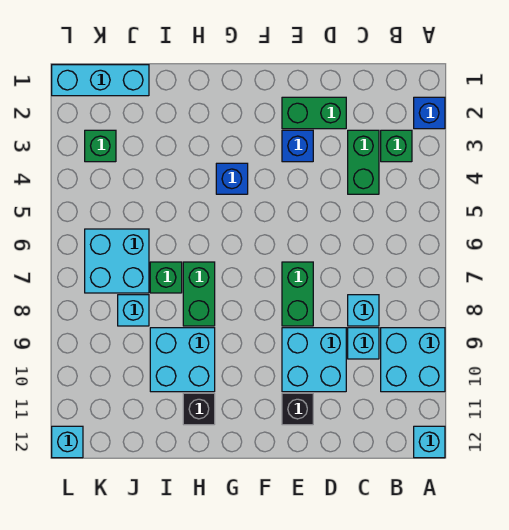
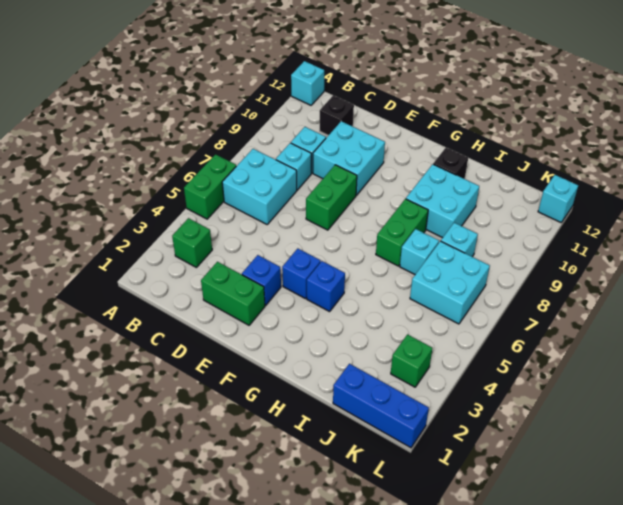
blue 1x1 brick [414,97,445,129] -> blue 1x1 brick moved to [282,249,321,299]
cyan 2x2 brick [381,328,445,392] -> cyan 2x2 brick moved to [222,149,297,224]
green 1x2 brick [348,130,379,194] -> green 1x2 brick moved to [184,154,236,219]
black 1x1 brick [282,393,313,425] -> black 1x1 brick moved to [320,95,354,135]
green 1x1 brick [150,262,182,293] -> cyan 1x1 brick [400,229,439,274]
cyan 1x3 brick [52,65,149,96] -> blue 1x3 brick [333,364,429,448]

